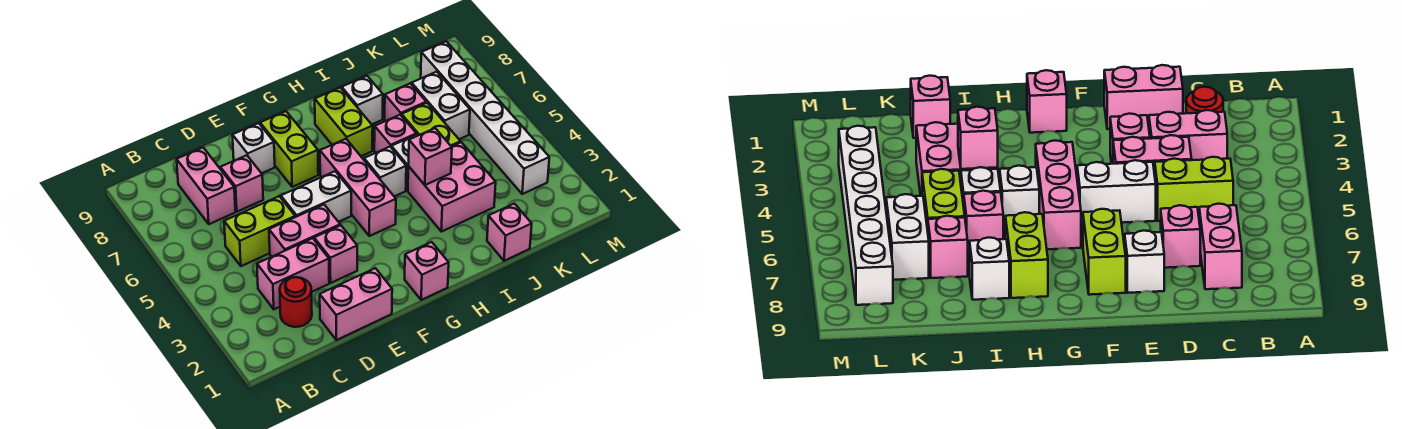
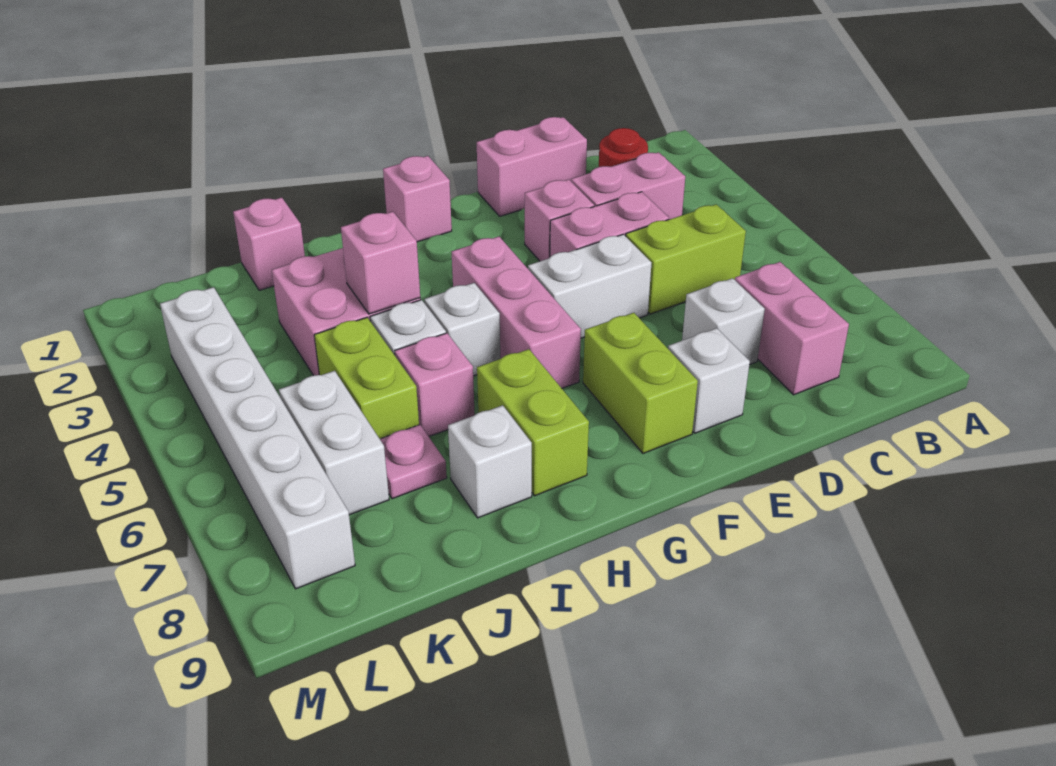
pink 1x1 brick [220,155,263,212] -> white 1x1 brick [682,278,765,365]
pink 1x1 brick [385,83,426,121] -> pink 1x1 plate [380,425,447,499]

